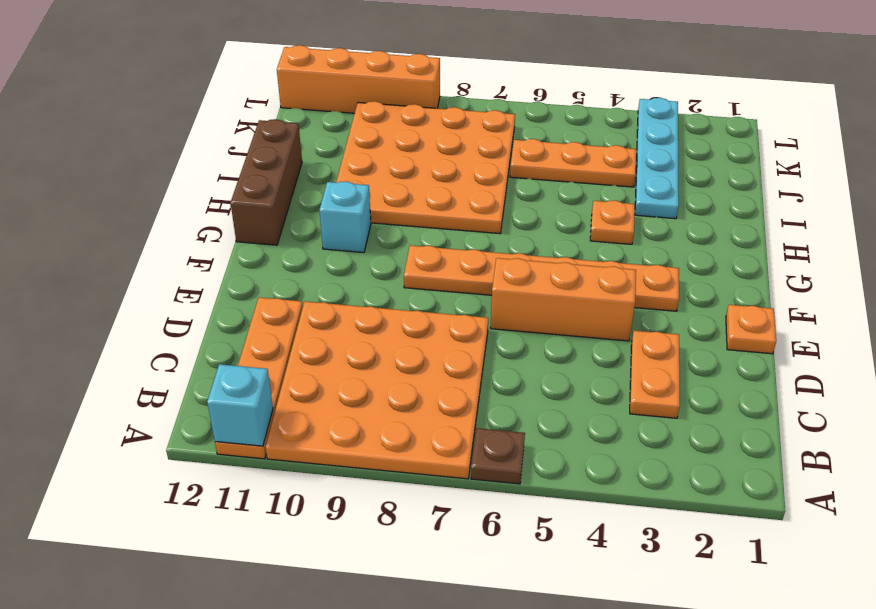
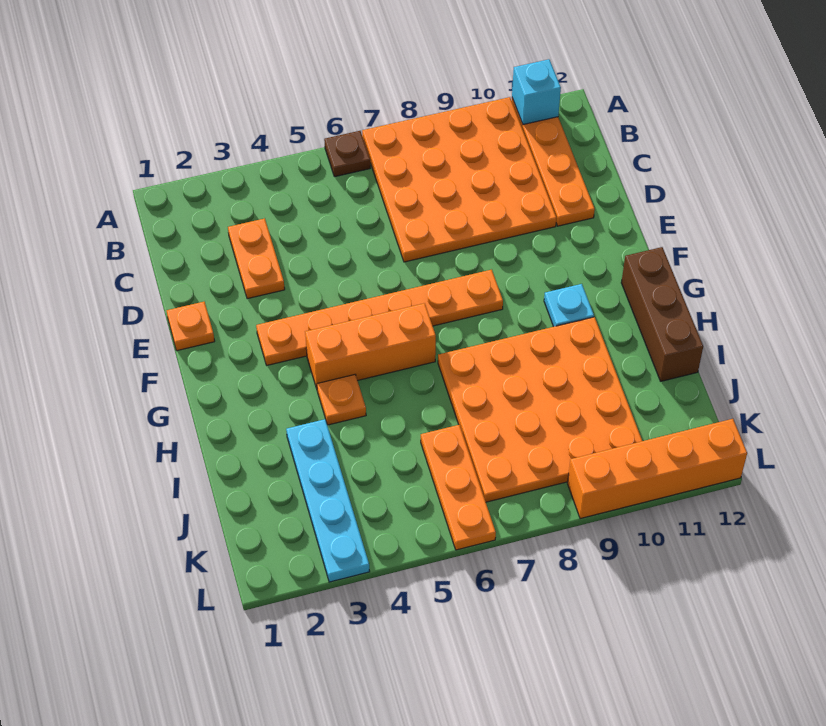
orange 1x3 brick [490,258,636,341] -> orange 1x3 brick moved to [305,303,436,388]
cyan 1x1 brick [319,181,371,253] -> cyan 1x1 plate [544,284,594,327]
orange 1x3 plate [510,139,636,187] -> orange 1x3 plate turned to [421,425,496,550]

